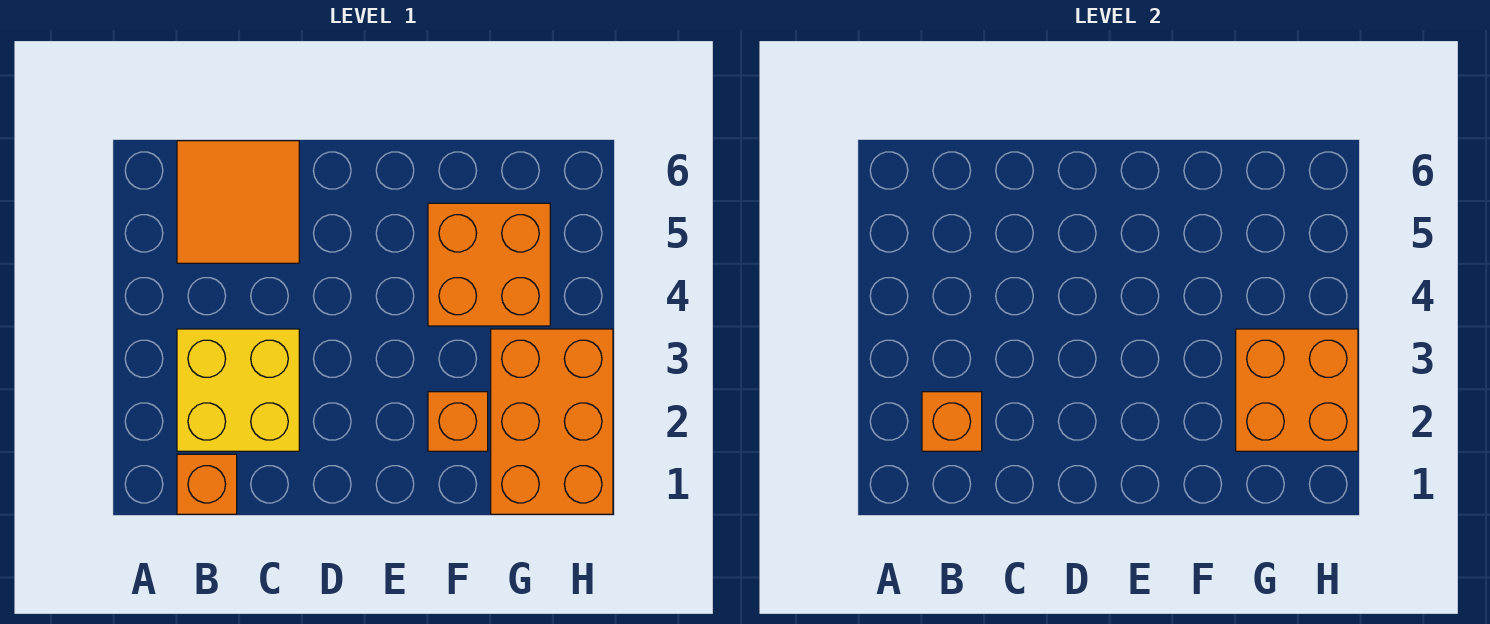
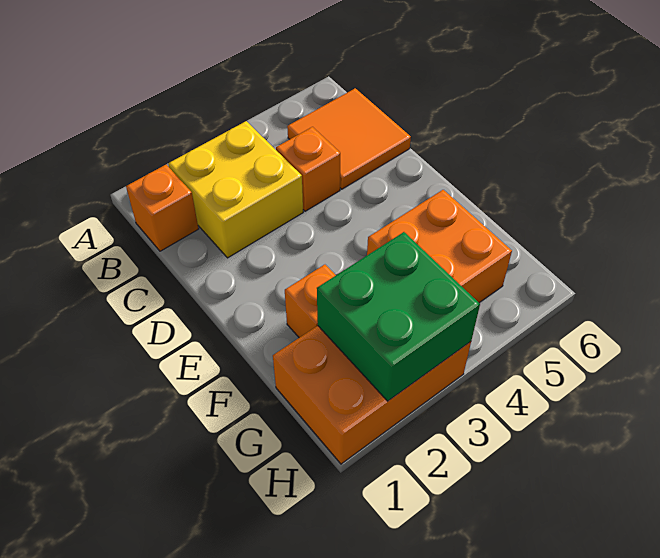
orange 1x1 brick [922,392,982,451] -> orange 1x1 brick moved to [276,127,340,211]
orange 2x2 brick [1236,329,1358,451] -> green 2x2 brick [317,232,480,401]

